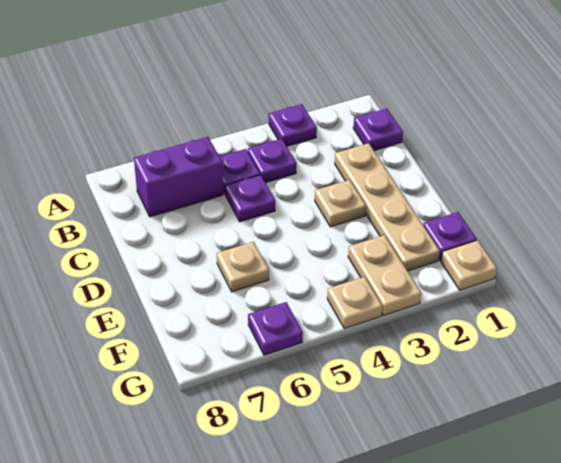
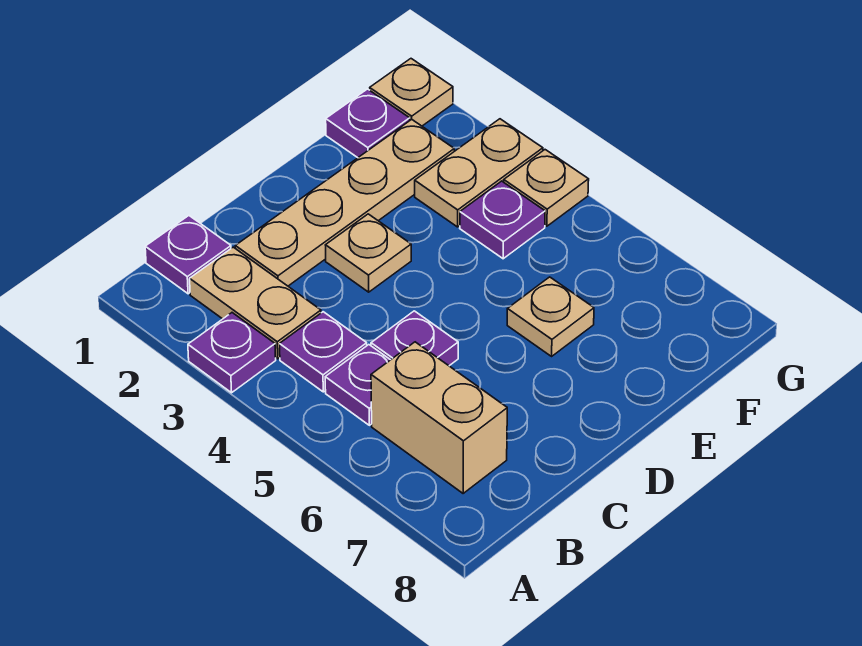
none -> tan 1x2 plate [190,247,321,359]
purple 1x2 brick [134,137,223,217] -> tan 1x2 brick [371,342,507,493]
purple 1x1 plate [248,302,303,355] -> purple 1x1 plate moved to [460,181,545,259]

